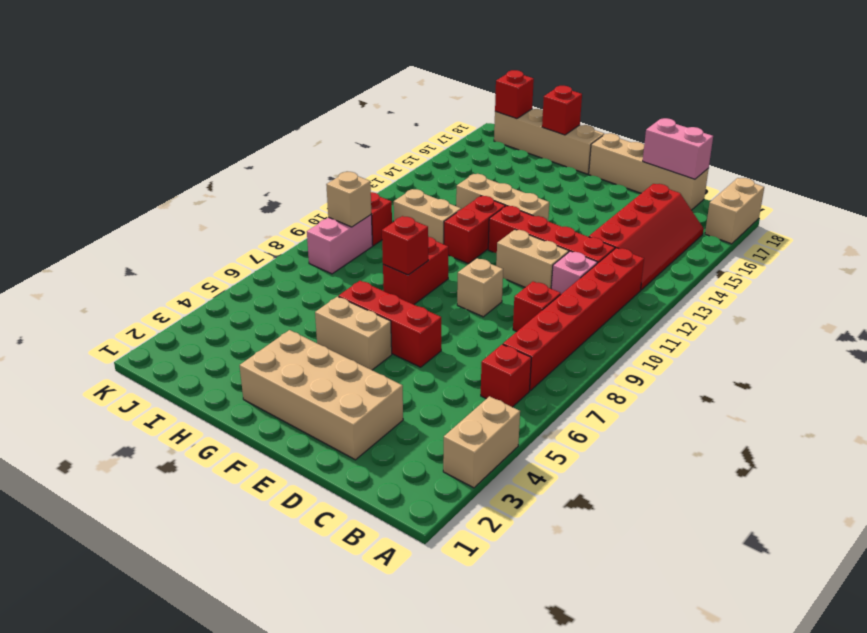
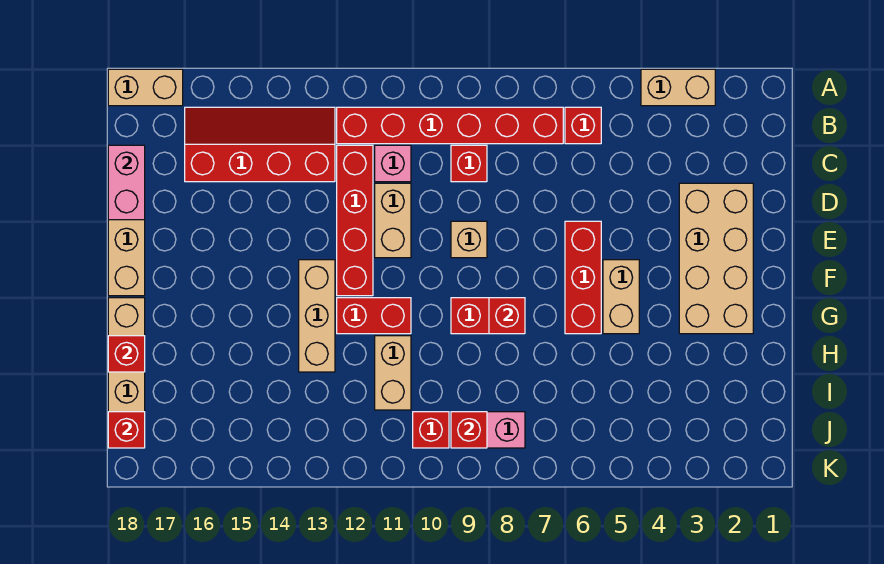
tan 1x1 brick [326,172,371,227] -> red 1x1 brick [451,412,487,448]

